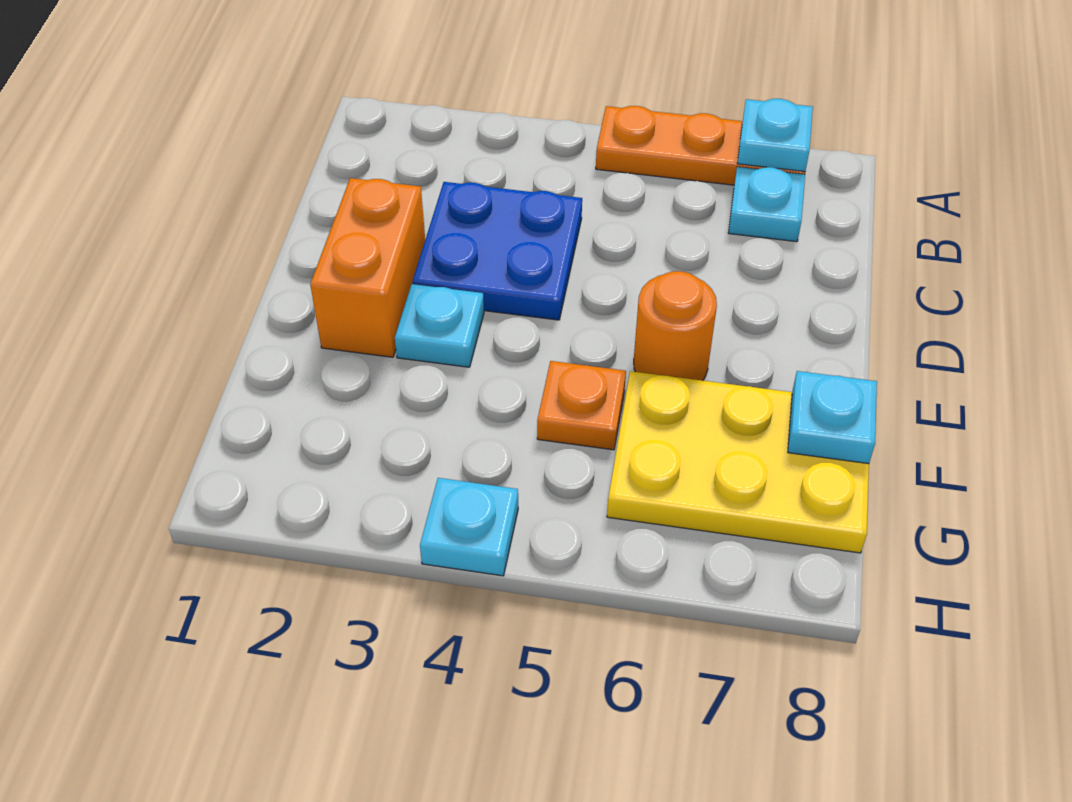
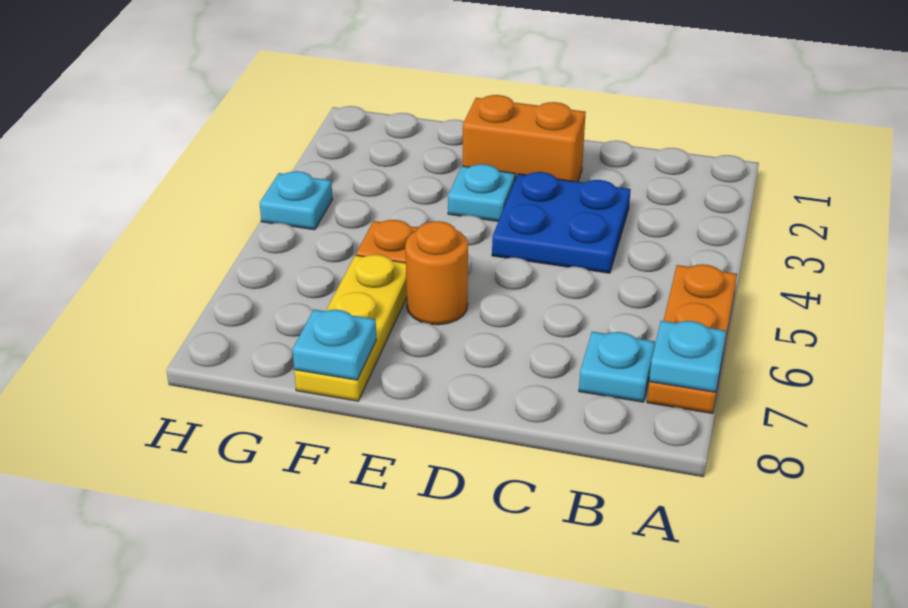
yellow 2x3 plate [607,371,869,553] -> yellow 1x3 plate [294,255,407,401]

